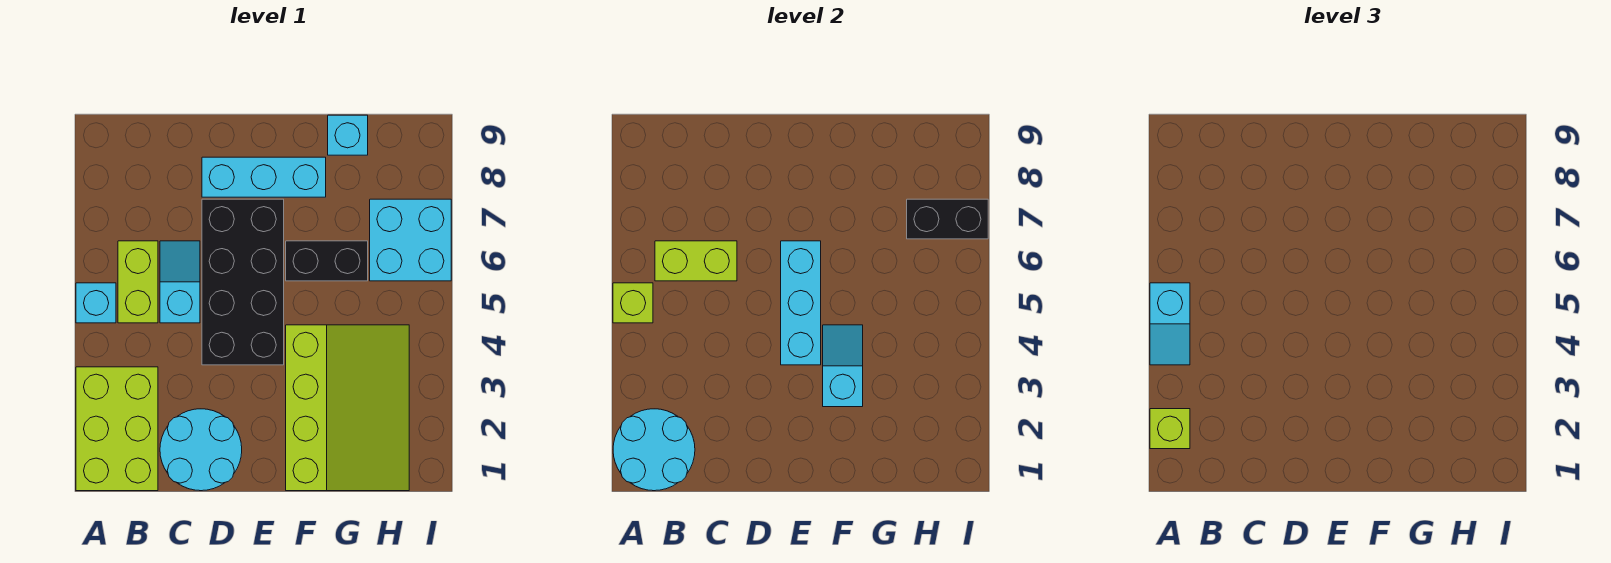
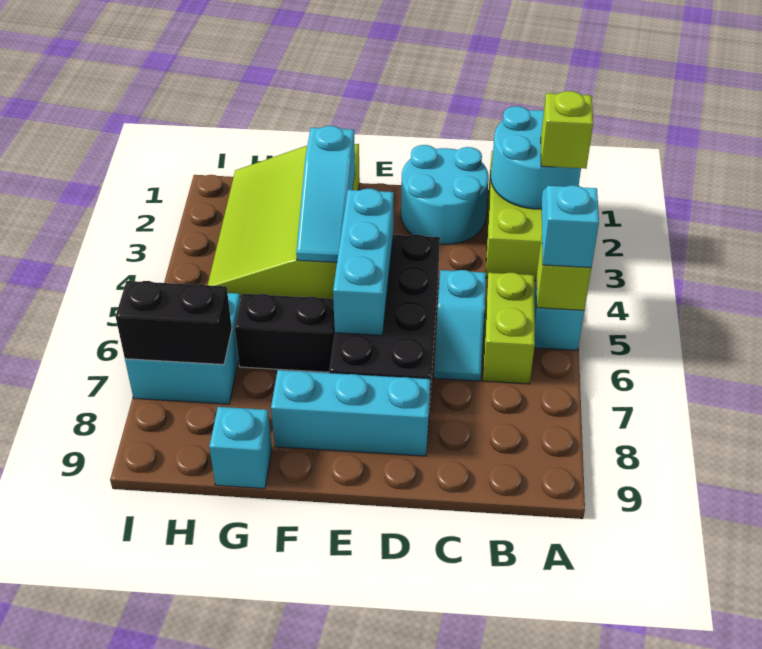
lime 1x2 brick [655,241,737,281] -> none
cyan 1x2 slope [823,325,863,407] -> cyan 1x3 slope [296,126,355,262]

